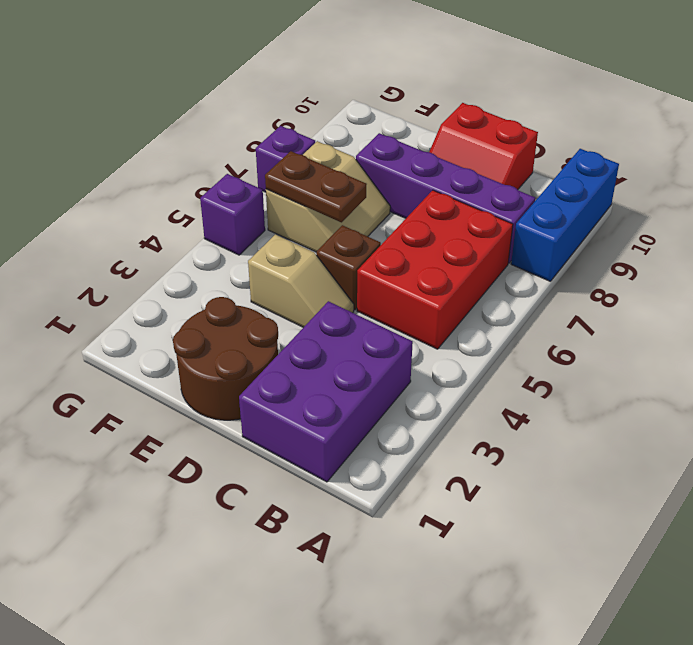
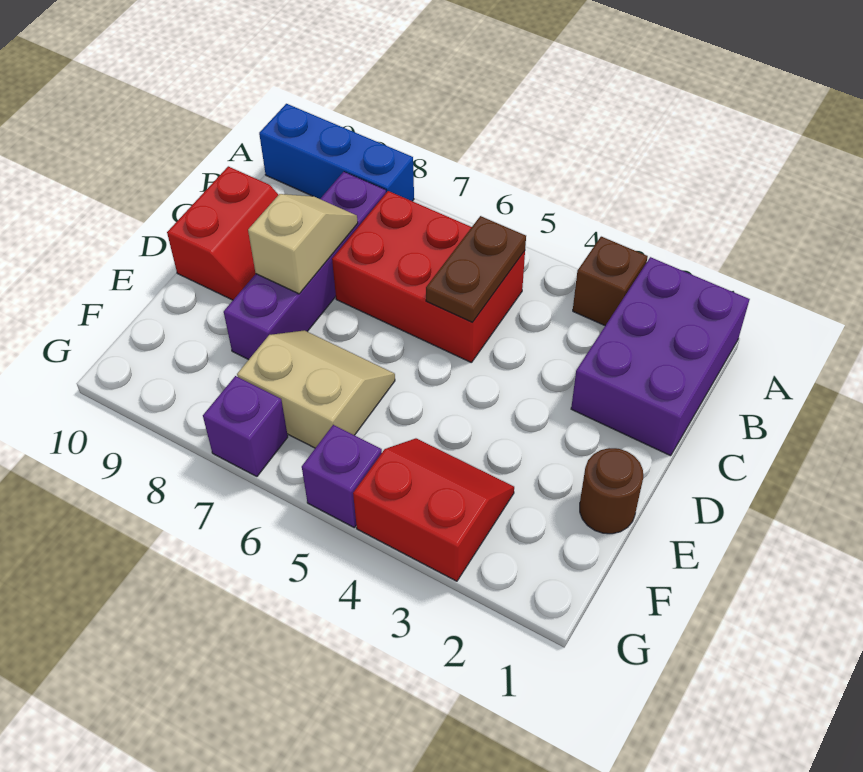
purple 2x3 brick [239,301,413,482] -> purple 2x3 brick turned to [571,257,750,456]
brown 2x2 round brick [173,297,278,420] -> brown 1x1 round brick [580,448,643,534]
tan 1x2 slope [248,234,354,328] -> tan 1x2 slope moved to [248,194,358,294]
brown 1x1 brick [316,225,381,310] -> brown 1x1 brick moved to [573,237,648,326]
brown 1x2 plate [265,151,367,222] -> brown 1x2 plate moved to [426,216,526,322]
none -> red 2x2 slope [353,438,514,581]

